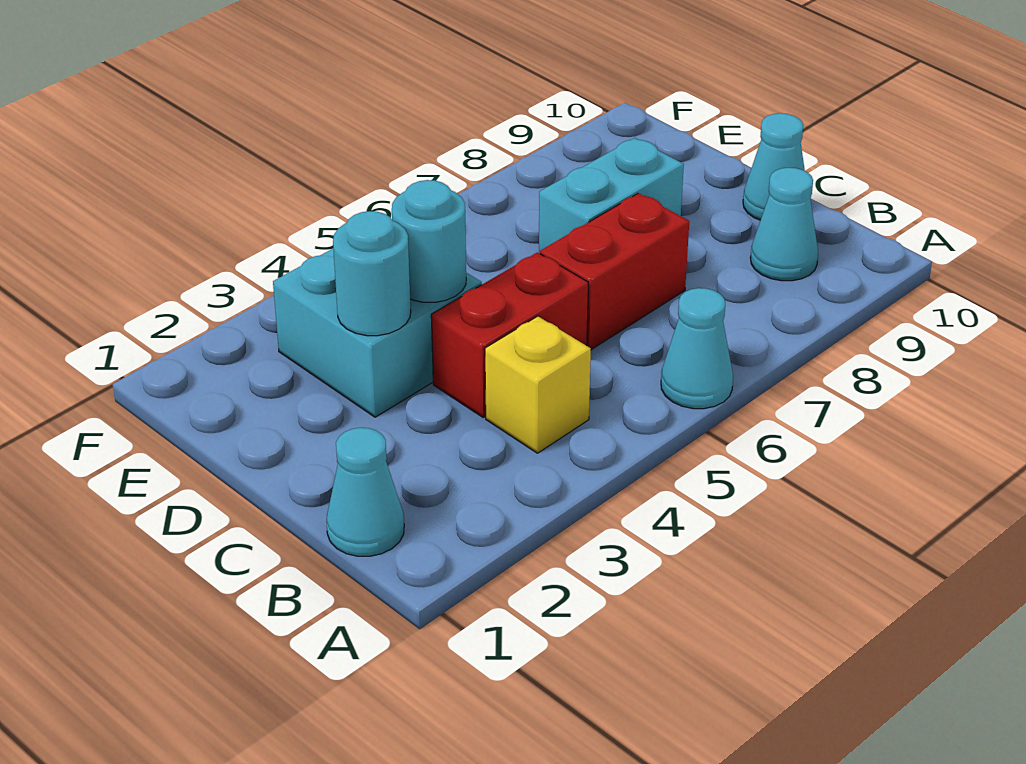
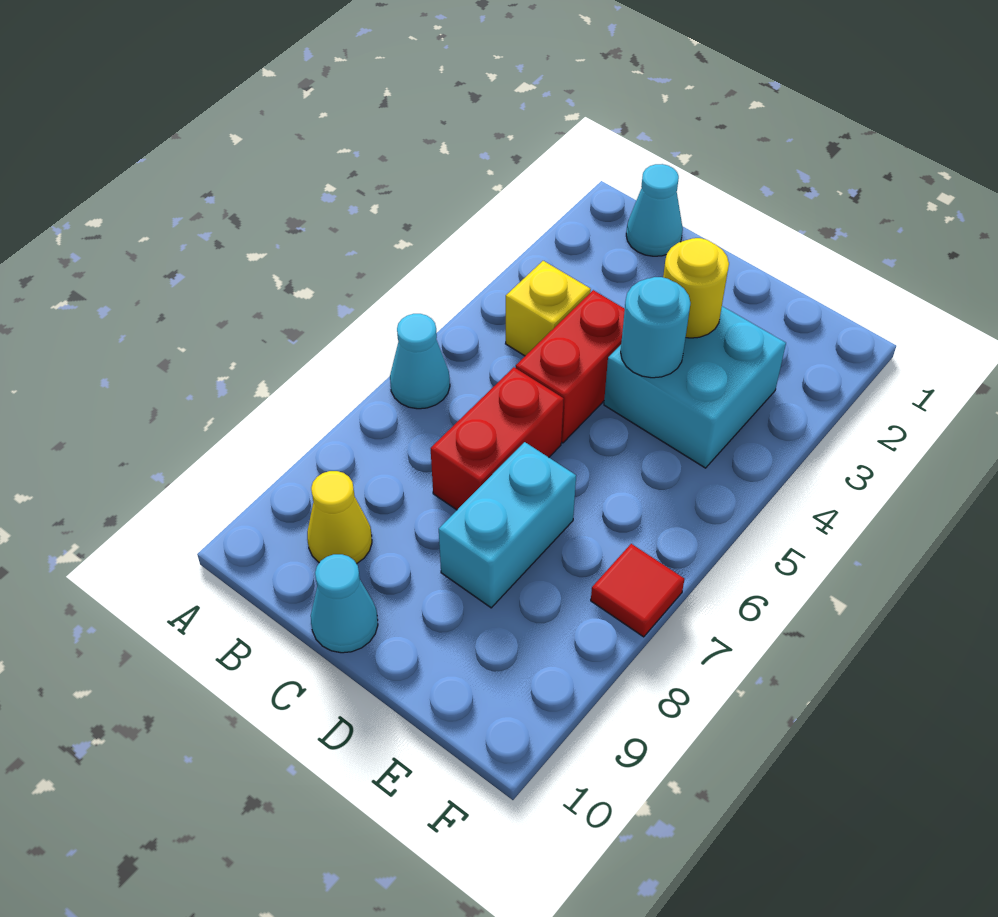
cyan 1x1 cone [750,168,818,281] -> yellow 1x1 cone [307,471,372,564]
cyan 1x1 round brick [333,211,411,336] -> yellow 1x1 round brick [663,238,729,338]
none -> red 1x1 tile [591,544,684,637]

